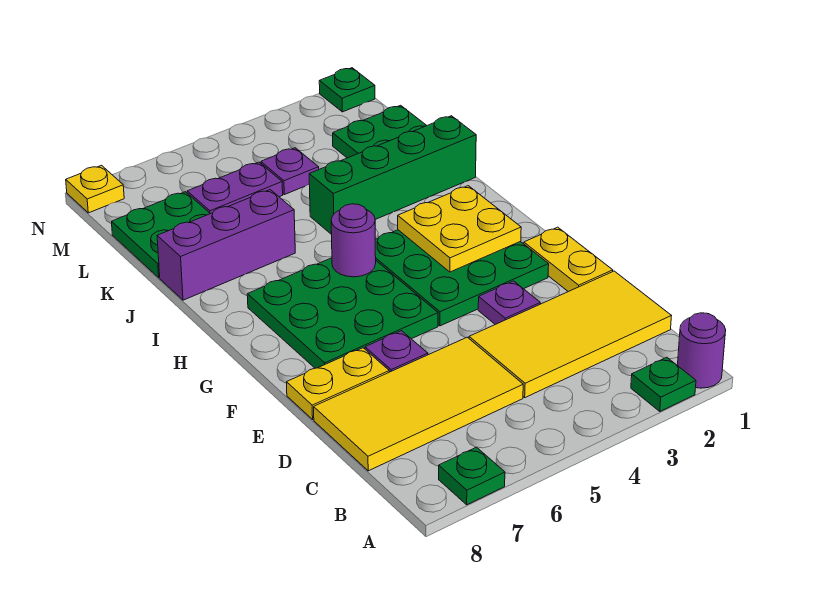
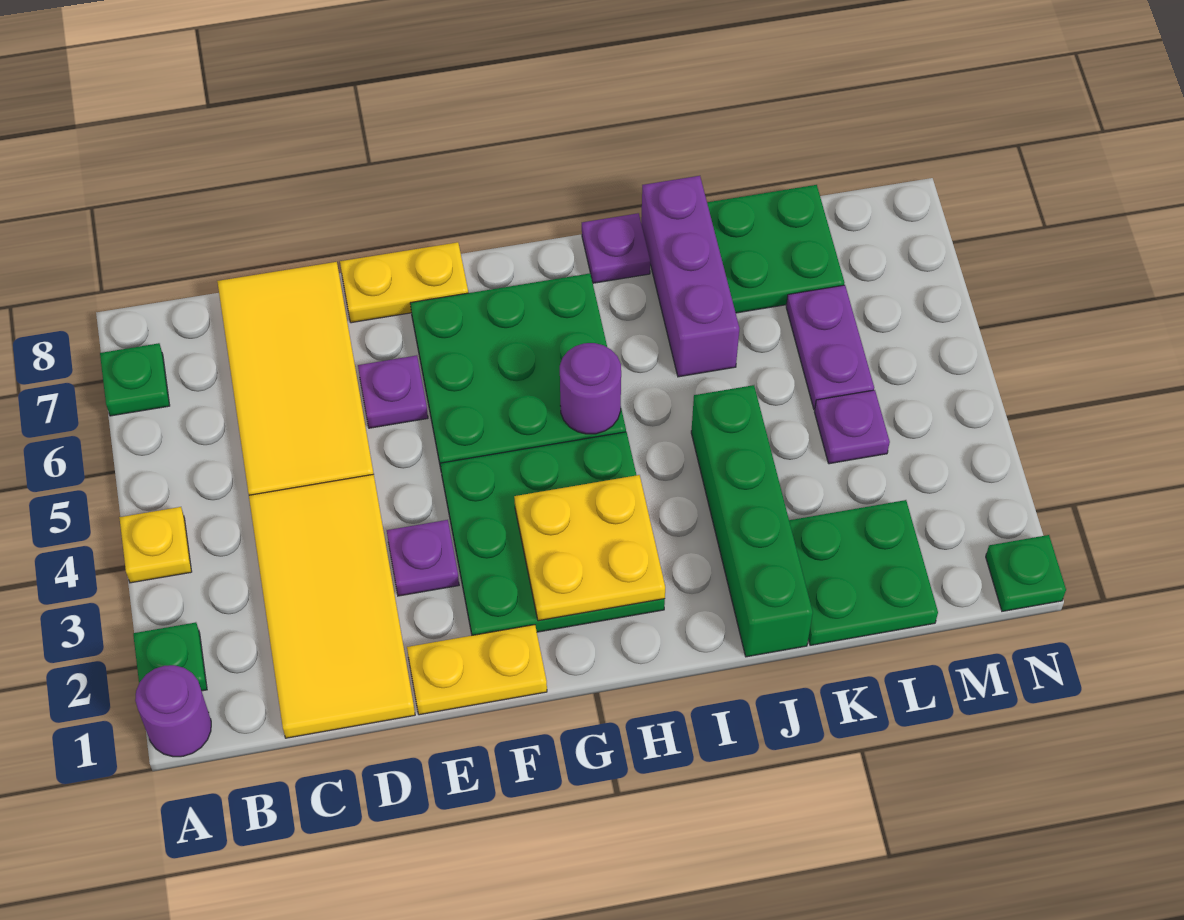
yellow 1x2 plate [286,348,389,419] -> yellow 1x2 plate turned to [340,242,468,323]
none -> purple 1x1 plate [582,213,650,283]
yellow 1x1 plate [66,165,124,213] -> yellow 1x1 plate moved to [119,507,192,583]

